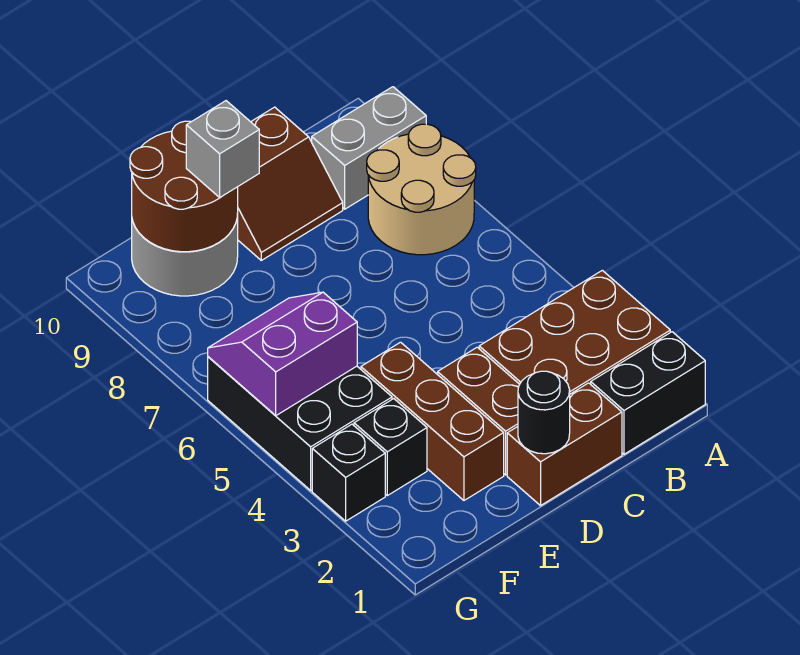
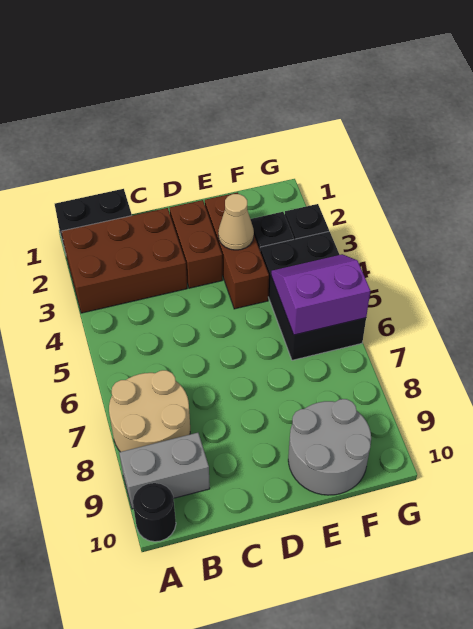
brown 1x2 brick [507,383,622,506] -> none
brown 2x2 slope [237,107,343,260] -> none
black 1x1 round brick [518,371,570,454] -> black 1x1 round brick moved to [133,483,176,542]
none -> tan 1x1 cone [218,194,254,250]
brown 2x2 round brick [130,121,238,252] -> none
grey 1x1 brick [186,101,259,197] -> none
purple 2x2 slope [208,292,357,416] -> purple 2x2 slope turned to [271,254,370,335]

